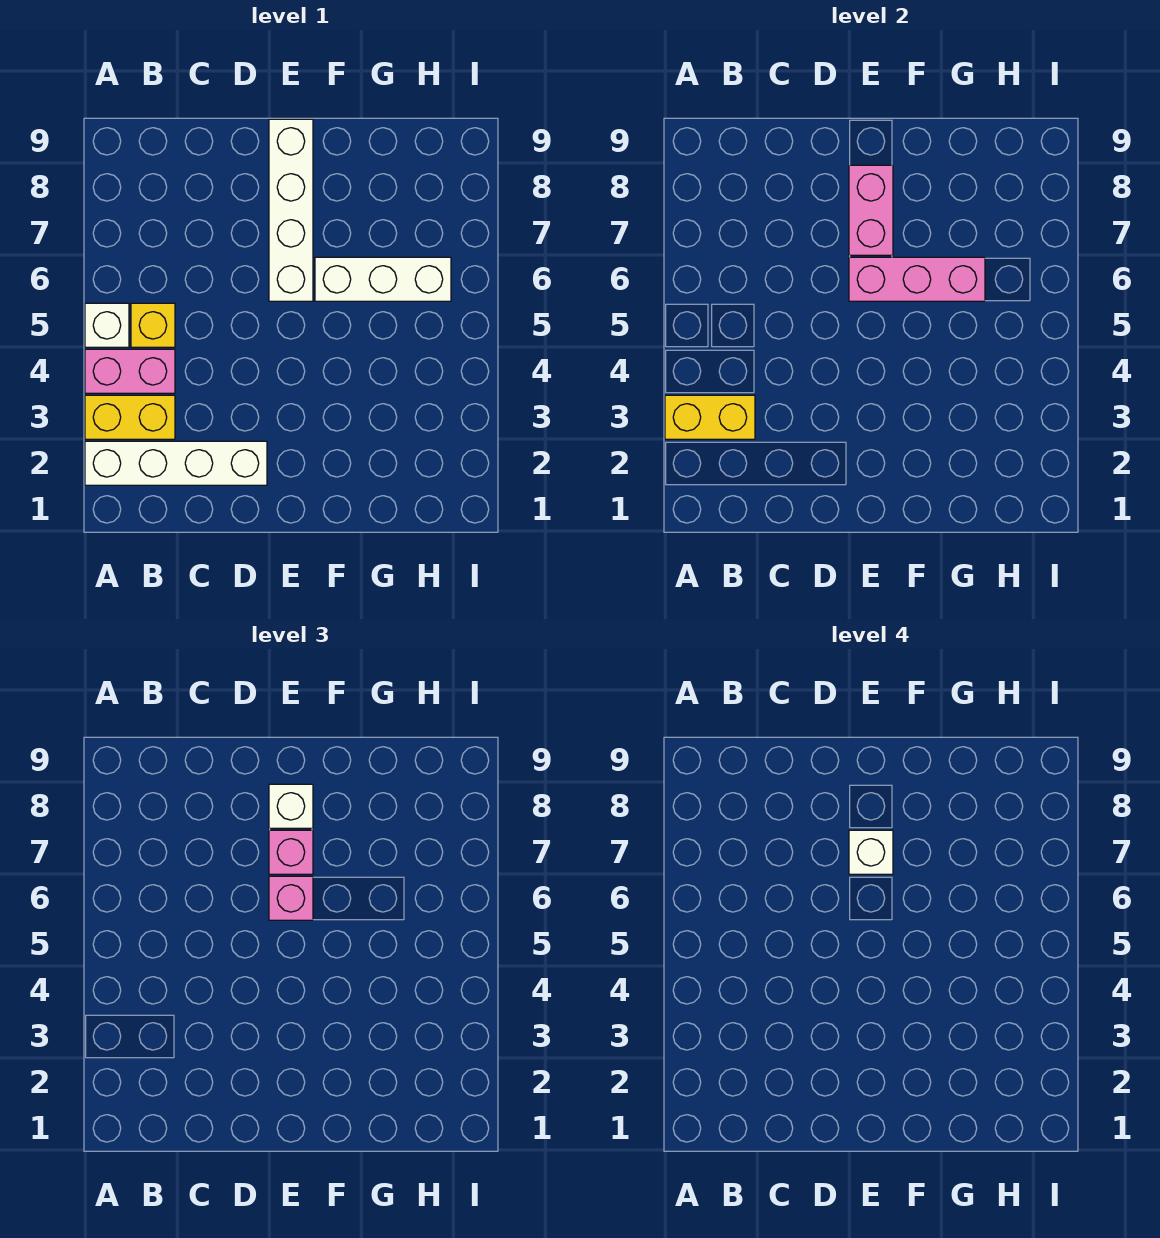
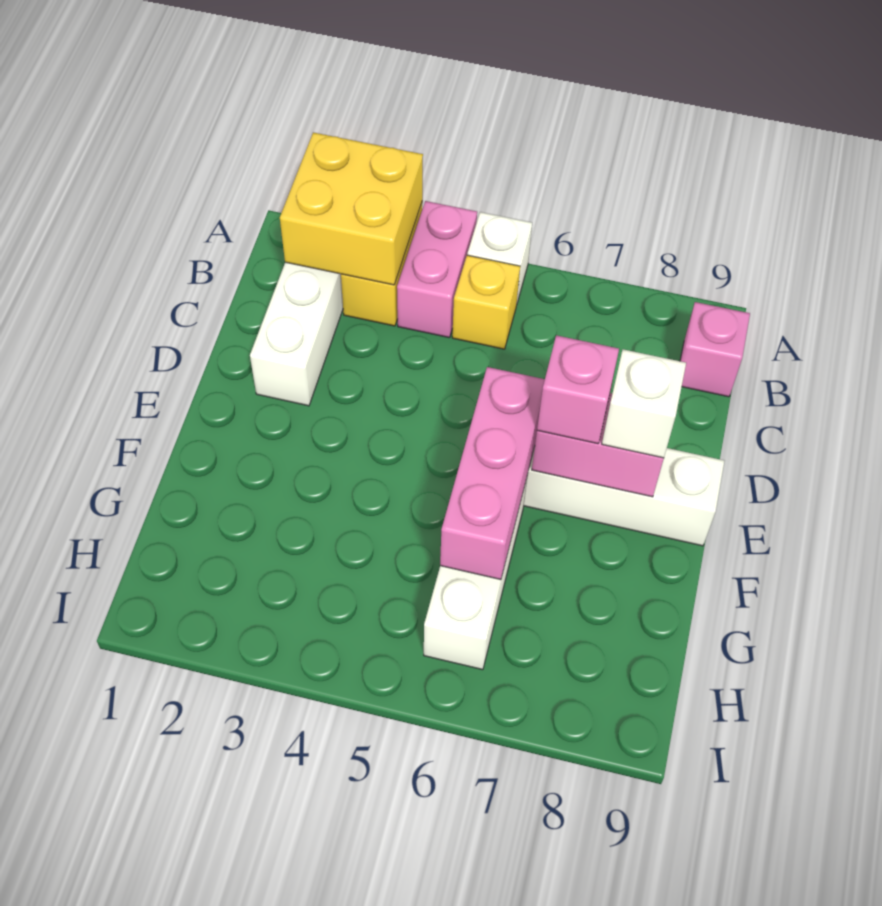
yellow 1x2 brick [665,395,755,439] -> yellow 2x2 brick [280,132,423,285]
pink 1x1 brick [269,876,313,920] -> pink 1x1 brick moved to [680,302,750,397]
white 1x1 brick [849,830,893,874] -> none

